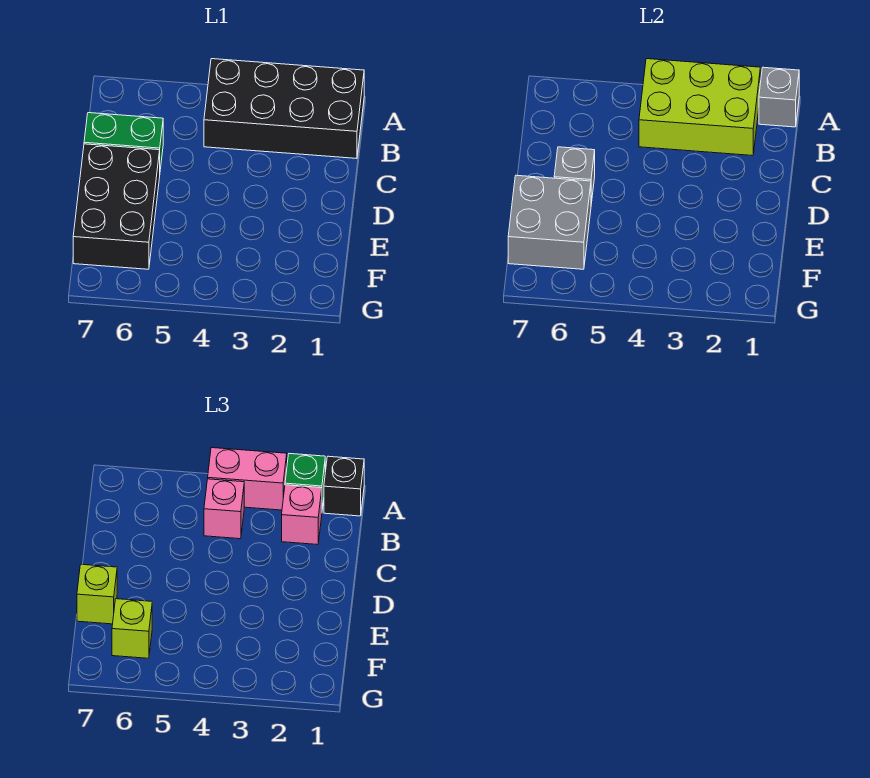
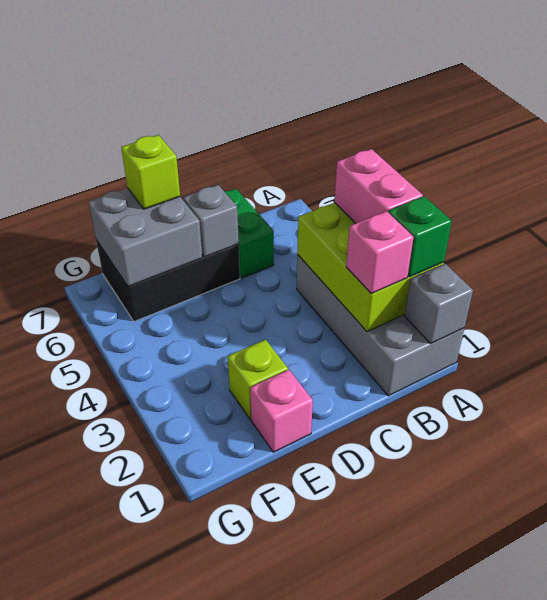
black 2x4 brick [204,59,364,158] -> grey 2x4 brick [297,255,464,396]
black 1x1 brick [324,456,364,516] -> none
pink 1x1 brick [204,479,244,539] -> pink 1x1 brick moved to [250,370,313,452]
lime 1x1 brick [112,599,152,658] -> lime 1x1 brick moved to [228,340,288,419]

